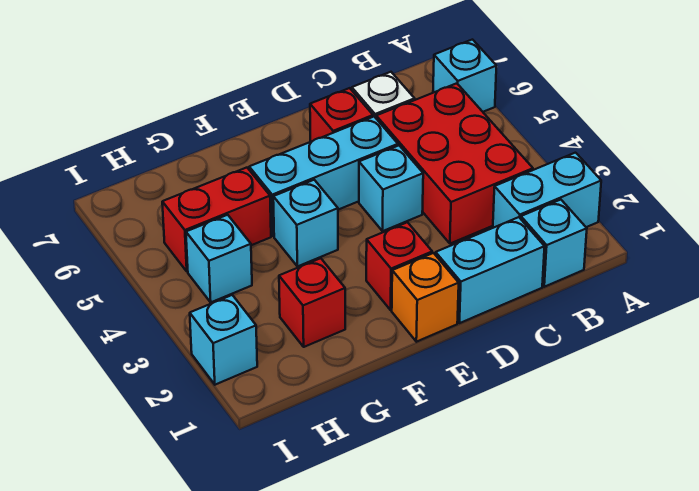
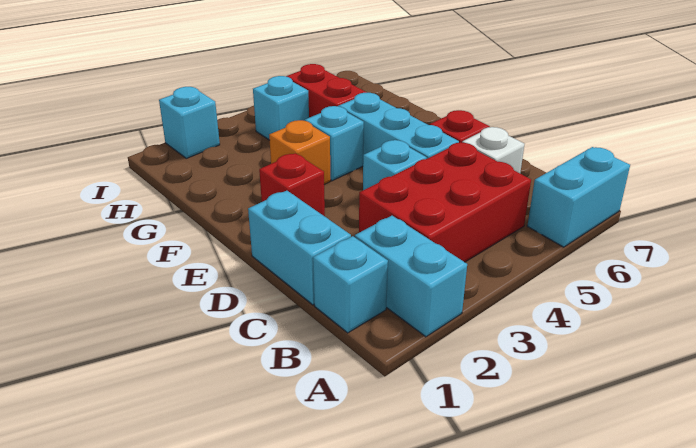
cyan 1x1 brick [433,40,496,112] -> cyan 1x2 brick [527,147,630,247]
orange 1x1 brick [392,253,459,342] -> orange 1x1 brick moved to [269,120,331,185]
red 1x1 brick [279,258,345,347] -> none

